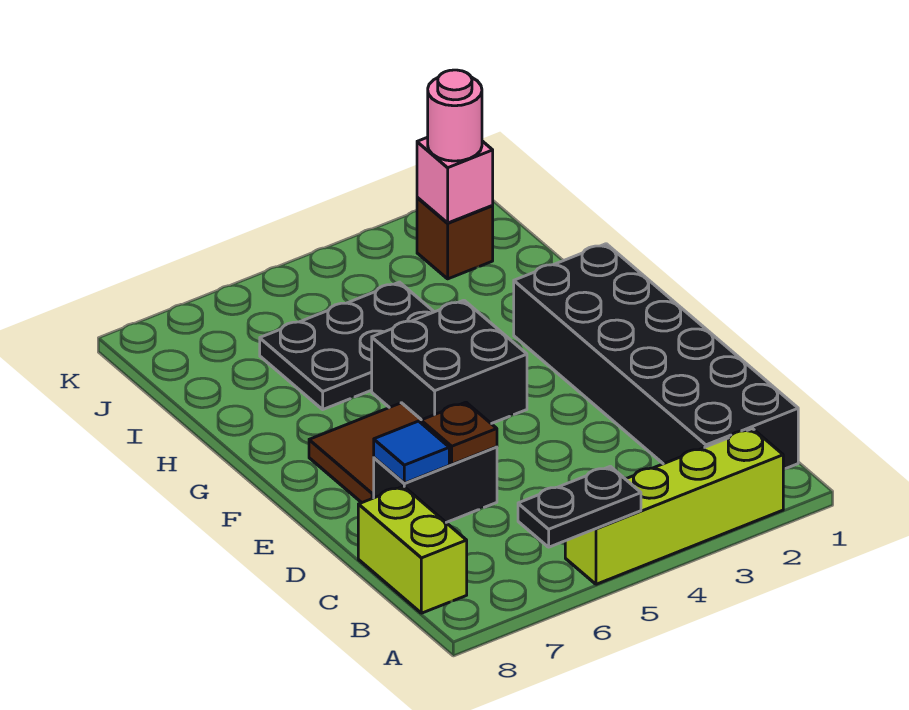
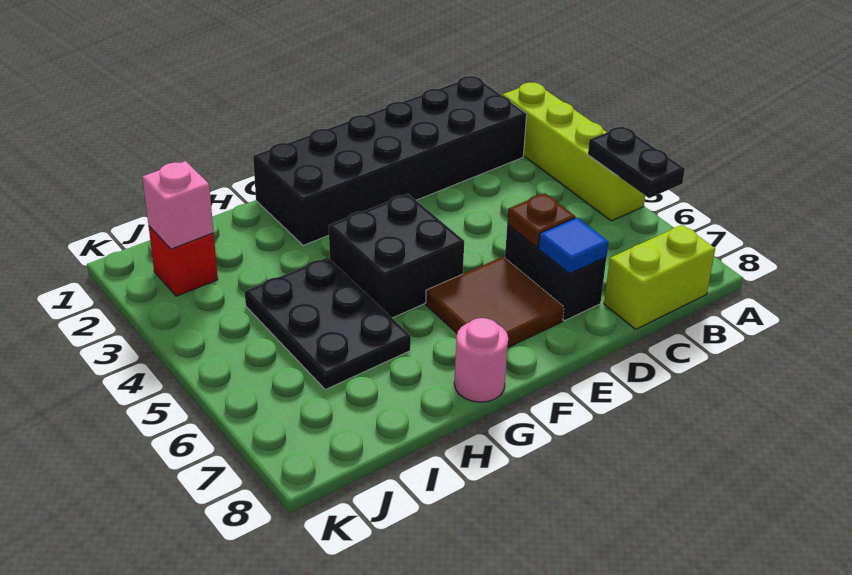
brown 1x1 brick [417,197,493,279] -> red 1x1 brick [149,226,218,296]
pink 1x1 round brick [428,70,482,161] -> pink 1x1 round brick moved to [454,318,508,402]

